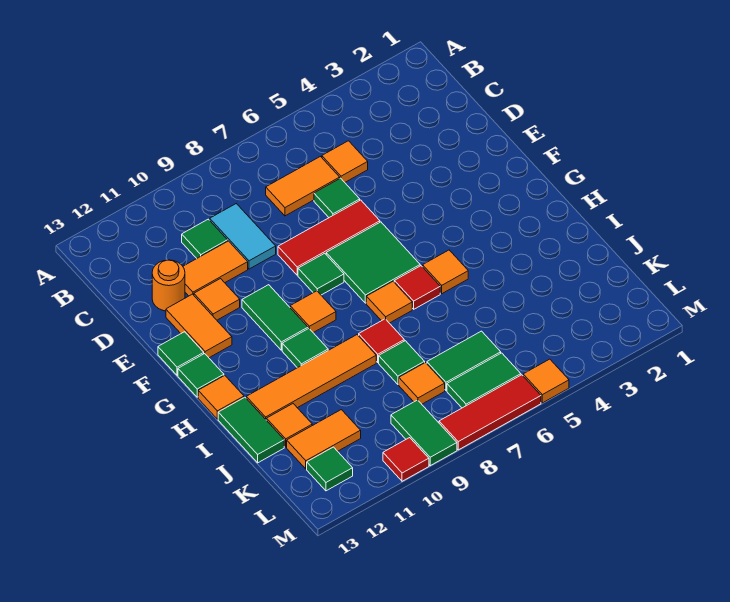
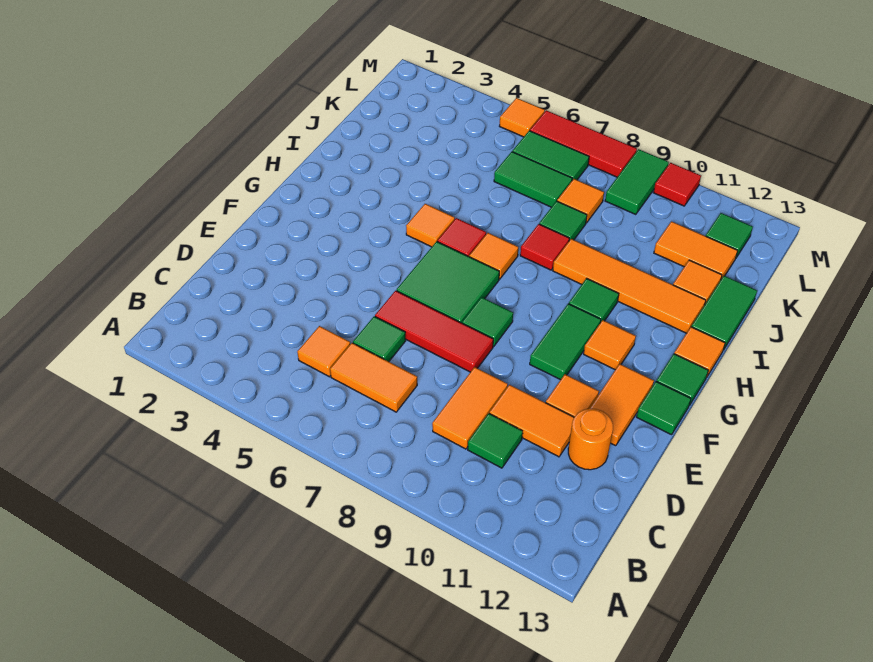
cyan 1x2 tile [210,204,276,269] -> orange 1x2 tile [432,367,508,449]
orange 1x1 tile [290,291,336,333] -> orange 1x1 tile moved to [584,320,636,370]

